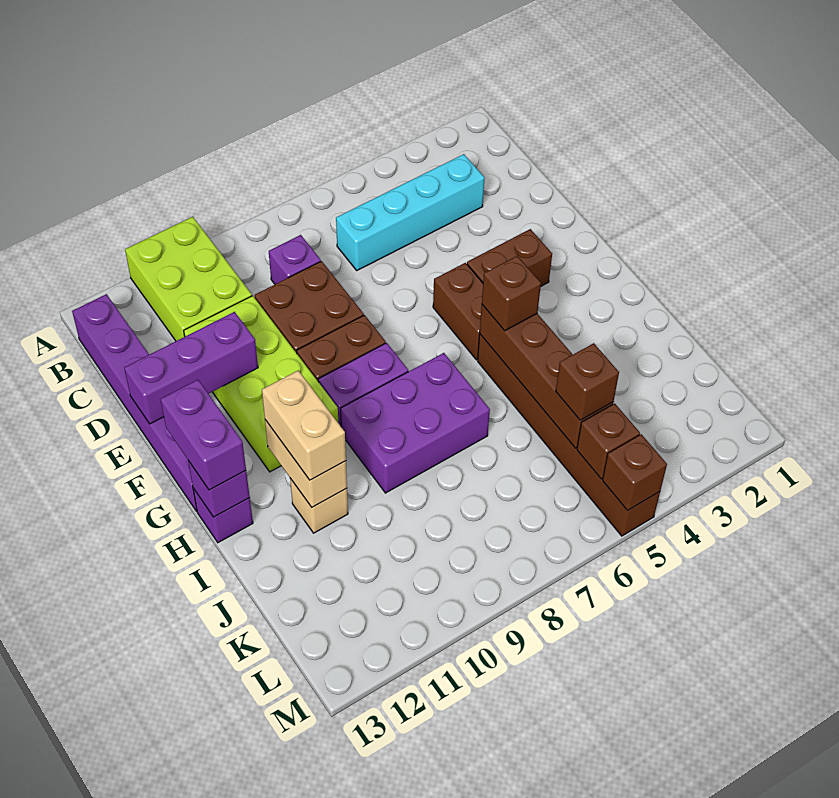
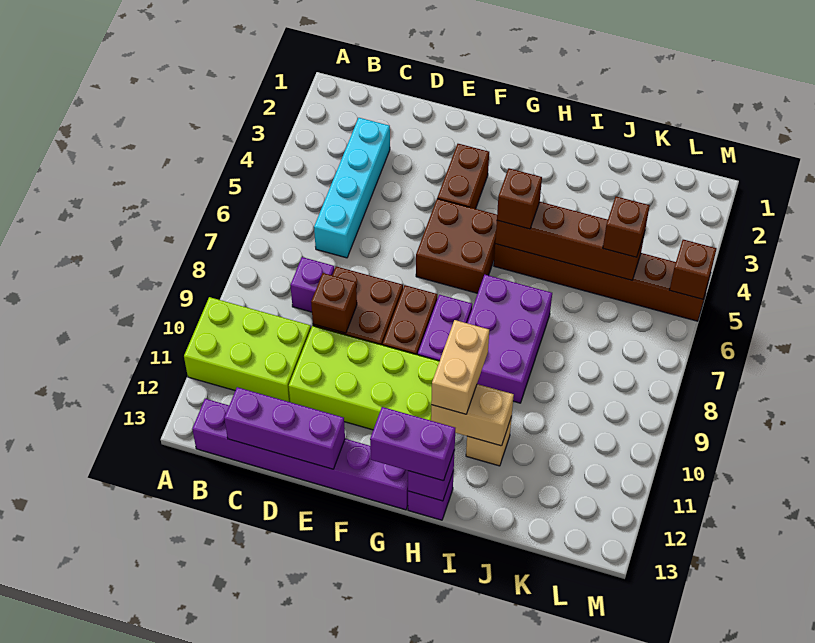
purple 1x3 brick [124,312,258,424] -> purple 1x3 brick turned to [224,387,345,469]
brown 1x2 brick [433,263,483,360] -> brown 2x2 brick [416,199,497,293]
tan 1x2 brick [262,371,346,480] -> tan 1x2 brick turned to [431,320,489,414]
brown 1x1 brick [577,403,640,479] -> brown 1x1 brick moved to [311,273,357,333]

